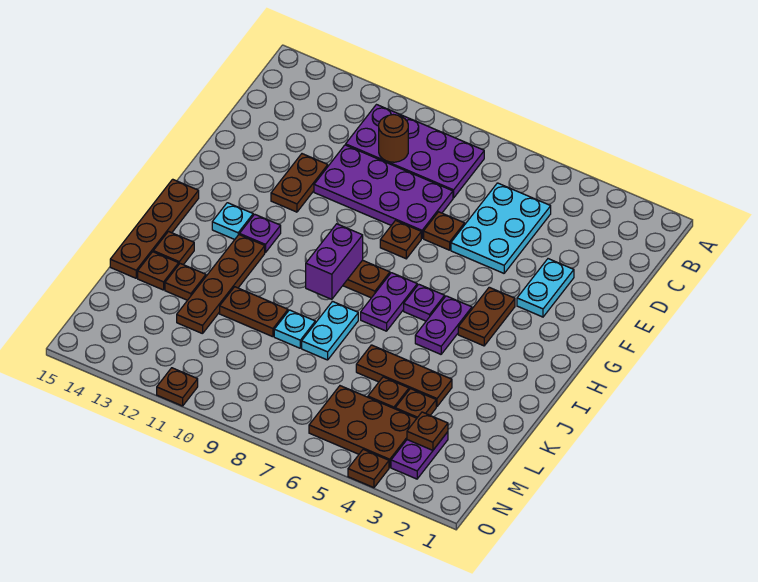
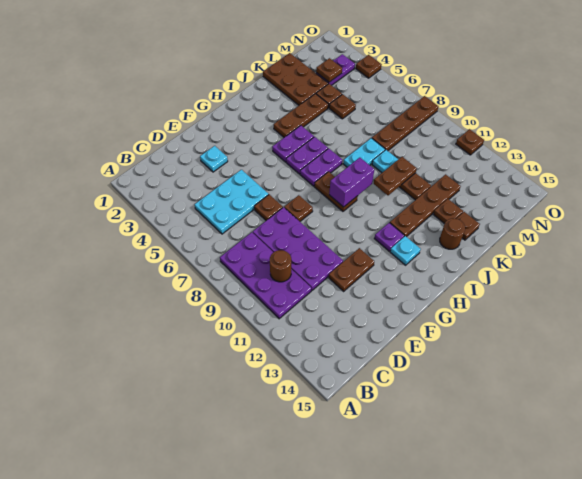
cyan 1x2 plate [517,259,574,317] -> cyan 1x1 plate [200,146,228,172]
brown 1x2 plate [458,287,515,346] -> brown 1x2 plate moved to [374,157,417,195]
purple 1x1 plate [404,284,445,321] -> purple 1x2 plate [286,137,328,174]
brown 1x4 plate [110,179,199,278] -> brown 1x4 plate moved to [372,96,438,151]
brown 1x1 plate [153,232,194,265] -> brown 1x1 round brick [440,218,465,249]
brown 1x3 plate [356,345,452,407] -> brown 1x3 plate turned to [274,94,328,137]
brown 2x3 plate [309,386,417,467] -> brown 2x3 plate moved to [263,53,328,105]

